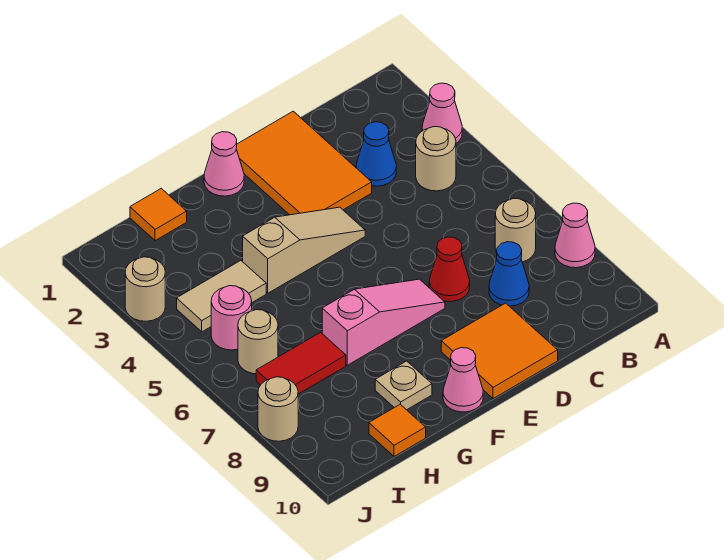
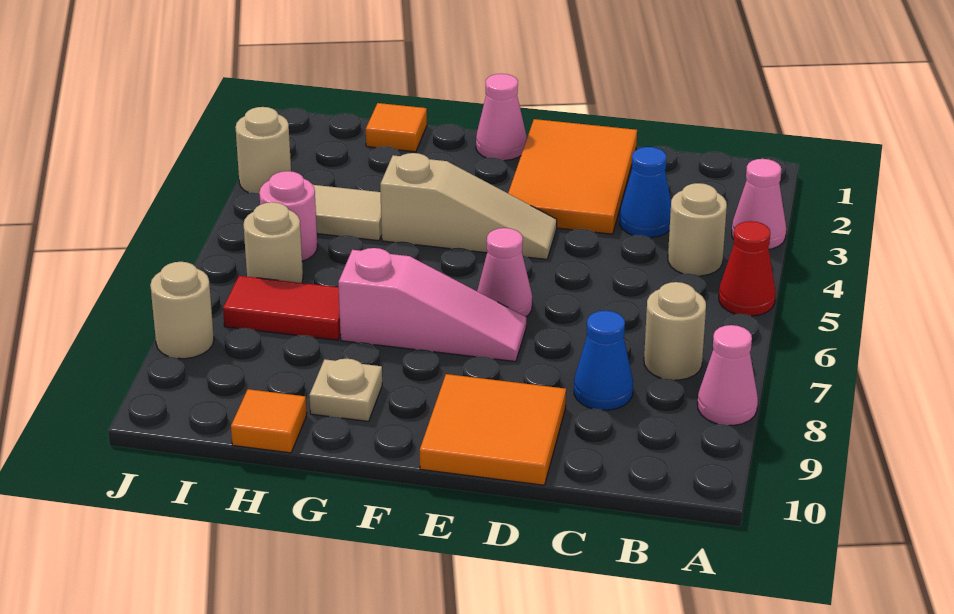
red 1x1 cone [429,237,470,302] -> red 1x1 cone moved to [719,221,776,316]
pink 1x1 cone [443,348,483,412] -> pink 1x1 cone moved to [477,228,532,317]

